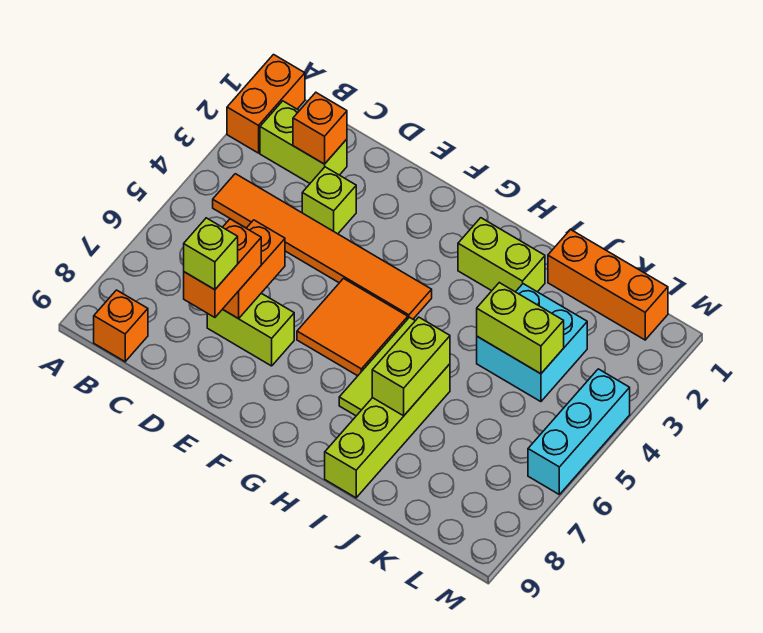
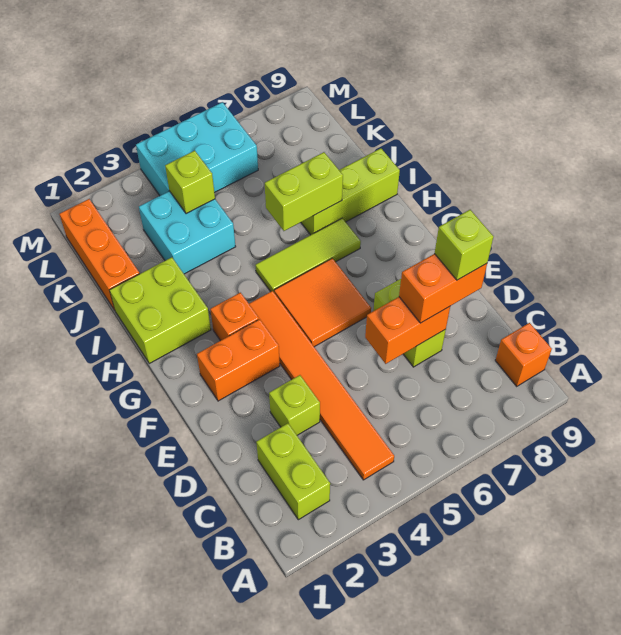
orange 1x2 brick [227,55,305,153] -> orange 1x2 brick moved to [197,319,280,401]
orange 1x1 brick [293,93,347,164] -> orange 1x1 brick moved to [210,293,259,341]
lime 1x2 brick [458,218,545,292] -> lime 2x2 brick [110,257,211,363]
lime 1x4 brick [325,364,450,498] -> lime 1x3 brick [301,148,400,235]
lime 1x2 brick [477,283,564,374] -> lime 1x1 brick [165,151,215,214]
cyan 1x3 brick [528,369,630,494] -> cyan 2x3 brick [136,102,258,196]

